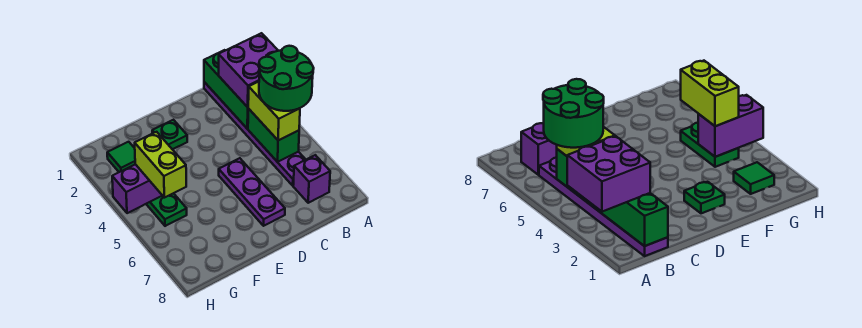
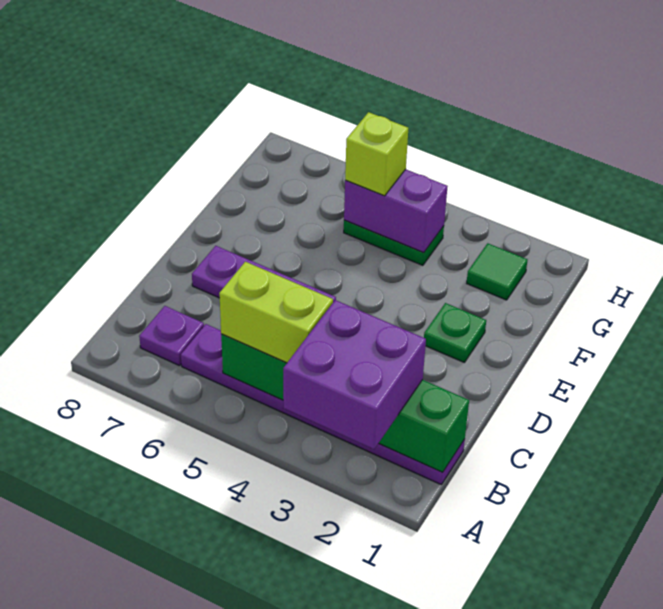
green 2x2 round brick [259,46,314,111] -> none
purple 1x1 brick [293,155,330,203] -> purple 1x1 plate [139,306,204,366]
purple 1x2 brick [112,164,162,213] -> purple 1x2 brick turned to [344,169,448,253]
lime 1x2 brick [135,132,186,198] -> lime 1x1 brick [345,112,408,196]

